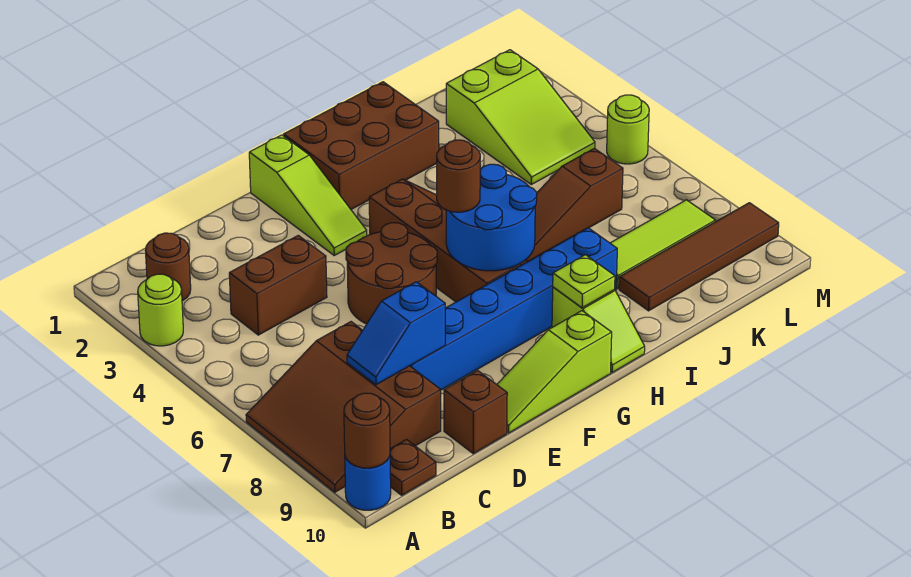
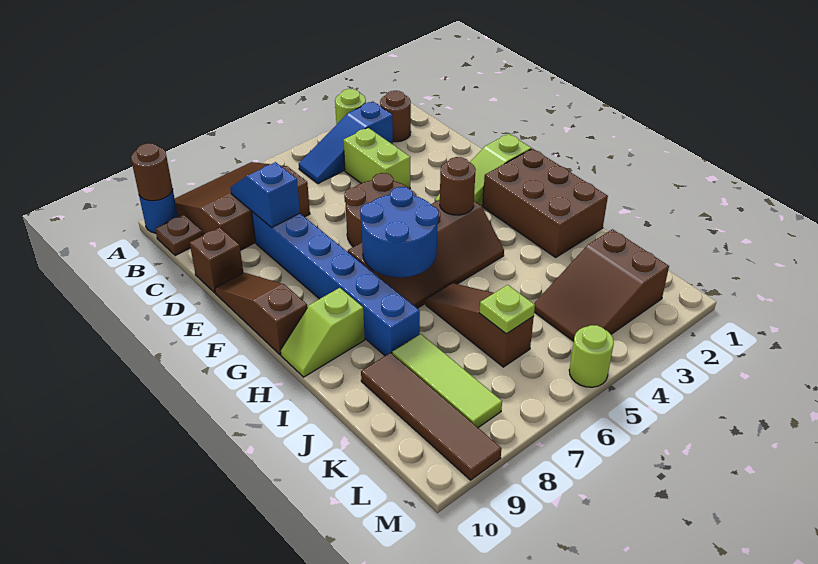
none -> blue 1x3 slope [299,101,393,184]
brown 1x2 brick [229,235,327,335] -> lime 1x2 brick [343,128,410,189]
lime 1x3 slope [497,311,612,433] -> brown 1x3 slope [215,273,307,355]
brown 1x1 round brick [437,140,480,212] -> brown 1x1 round brick moved to [440,157,476,215]
lime 1x1 plate [553,255,615,308] -> lime 1x1 plate moved to [479,285,535,334]
lime 2x3 slope [446,50,595,185] -> brown 2x3 slope [534,229,669,341]

